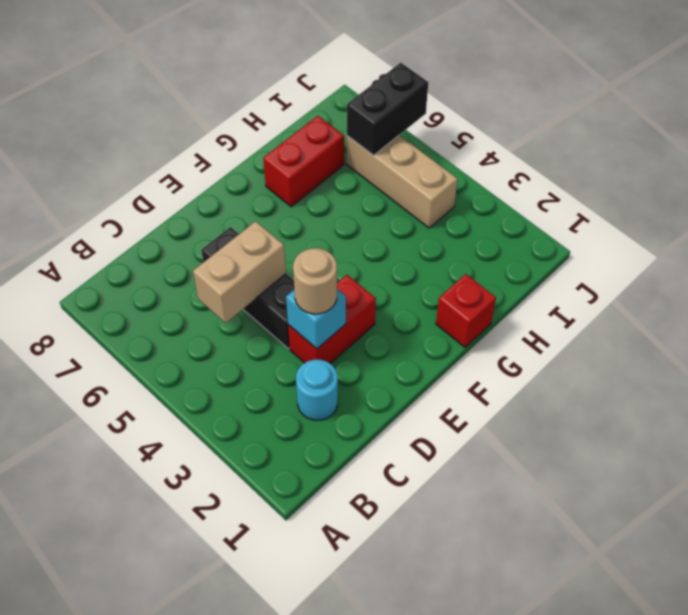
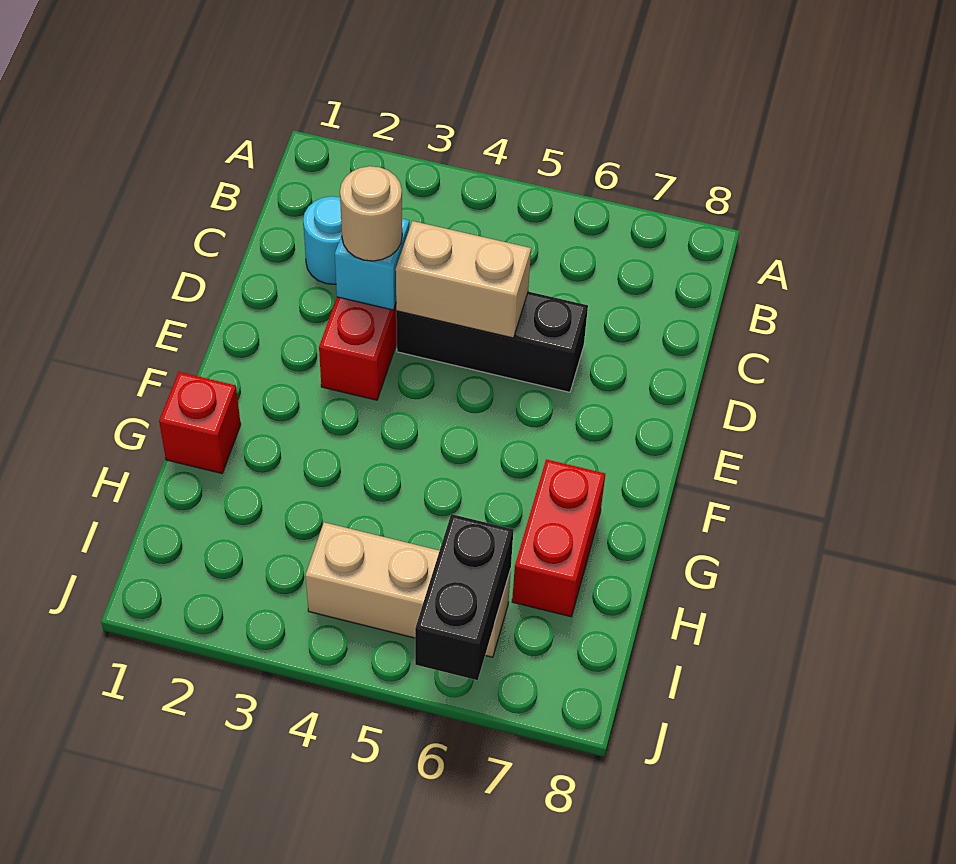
tan 1x2 brick [193,221,286,323] -> tan 1x2 brick turned to [396,221,531,338]

